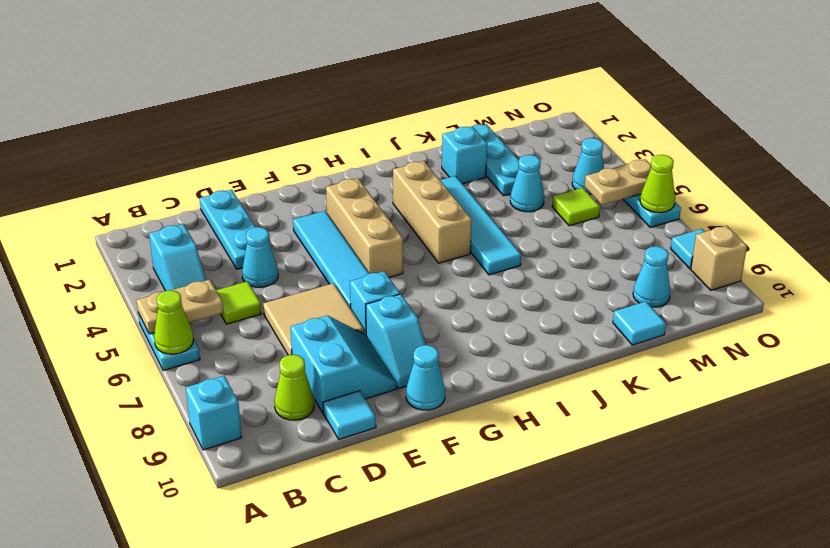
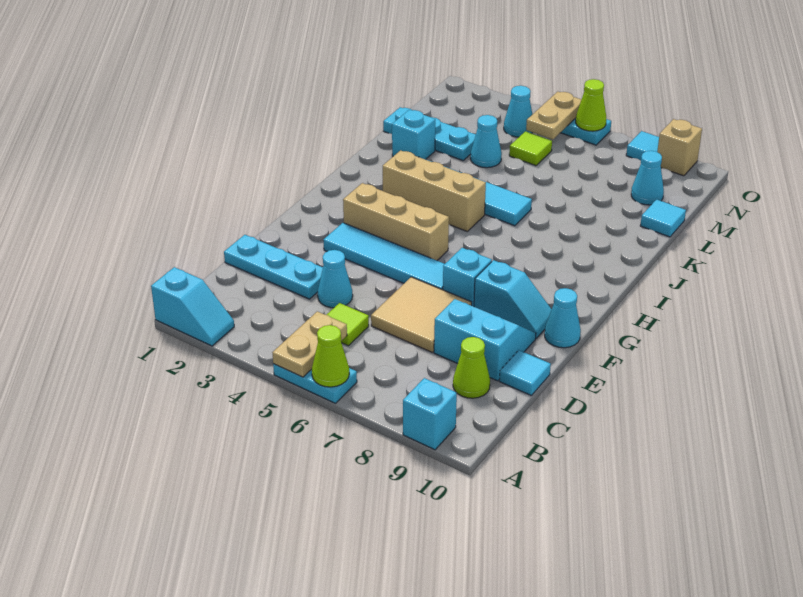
cyan 1x2 slope [149,224,206,291] -> cyan 1x2 slope moved to [151,267,234,346]

